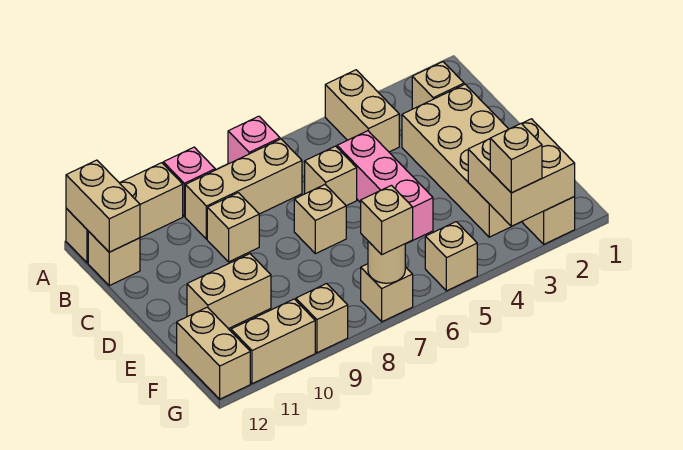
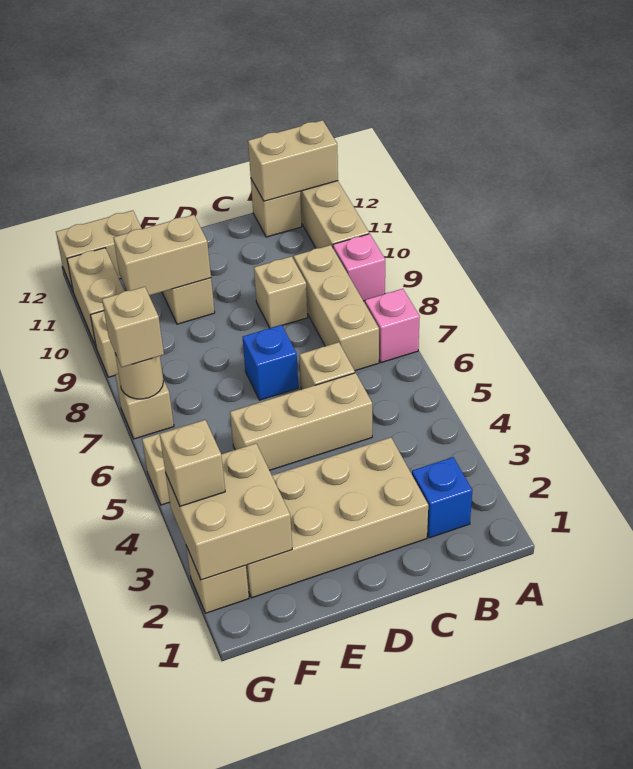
tan 1x2 brick [325,70,399,152] -> tan 1x2 brick moved to [113,215,211,295]
tan 1x1 brick [412,62,464,109] -> blue 1x1 brick [412,457,473,538]
pink 1x3 brick [337,131,433,244] -> tan 1x3 brick [230,373,372,470]
tan 1x1 brick [294,185,346,254] -> blue 1x1 brick [242,325,298,400]

